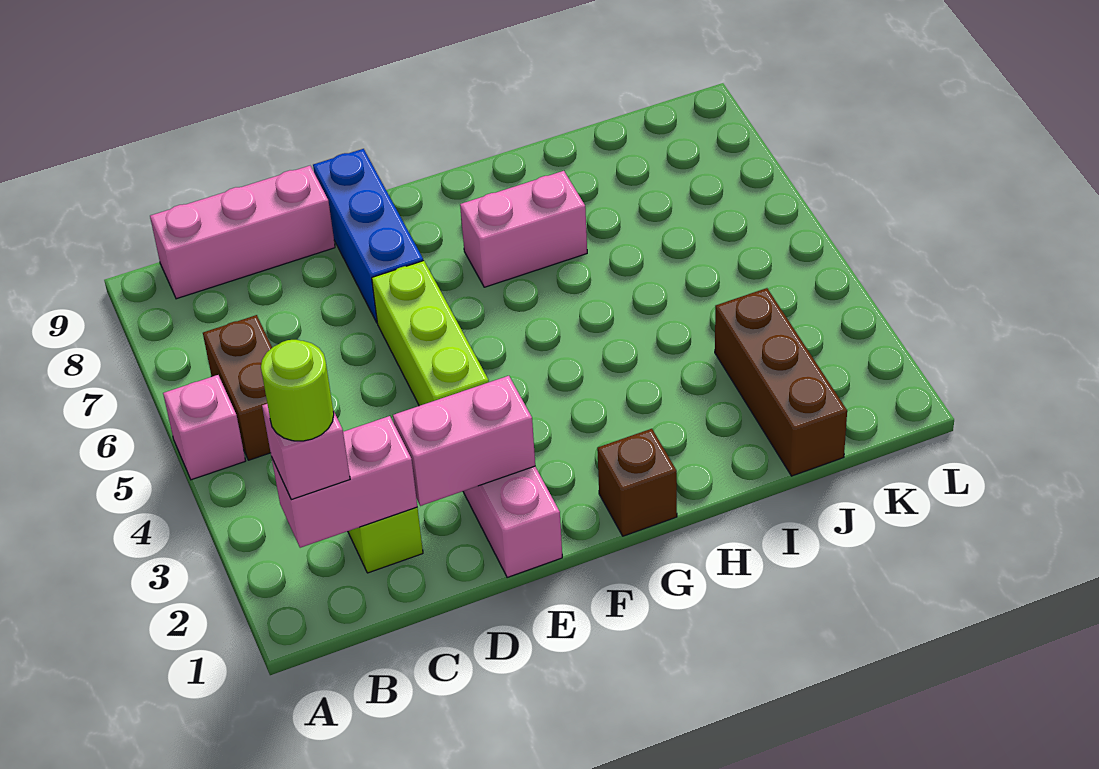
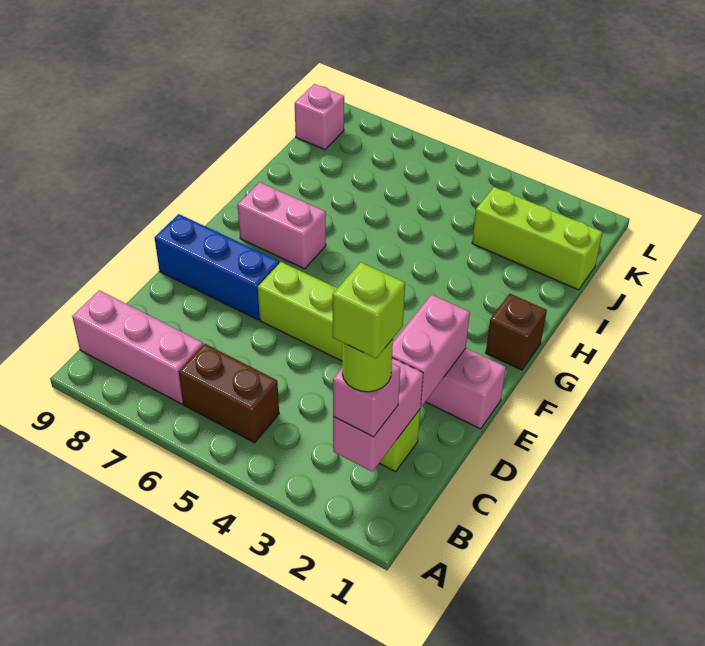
pink 1x1 brick [163,375,245,480] -> pink 1x1 brick moved to [295,84,344,150]
none -> lime 1x1 brick [333,262,405,358]
pink 1x3 brick [150,166,335,299] -> pink 1x3 brick turned to [72,290,203,404]
pink 1x2 brick [460,171,587,287] -> pink 1x2 brick turned to [237,182,326,269]
brown 1x3 brick [715,288,847,476] -> lime 1x3 brick [472,187,602,290]

